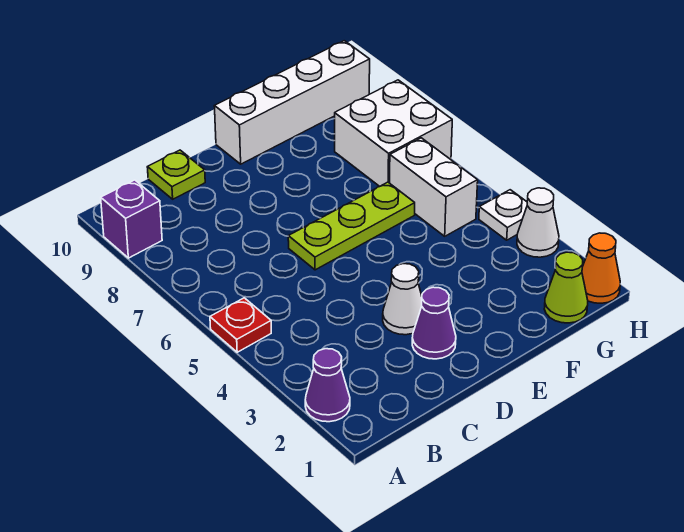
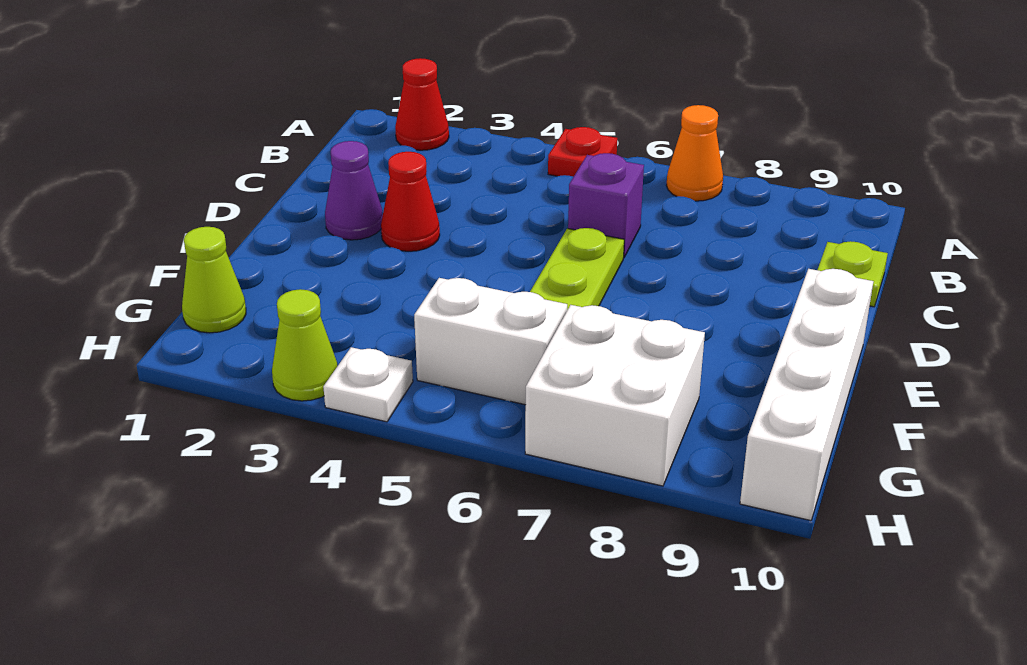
purple 1x1 cone [305,349,350,422] -> red 1x1 cone [395,58,449,150]
purple 1x1 brick [101,180,162,258] -> purple 1x1 brick moved to [568,153,644,257]
white 1x1 cone [383,264,422,335] -> red 1x1 cone [381,152,440,251]
orange 1x1 cone [582,233,620,303] -> orange 1x1 cone moved to [667,105,723,201]
white 1x1 cone [517,188,559,257] -> lime 1x1 cone [272,289,338,401]

